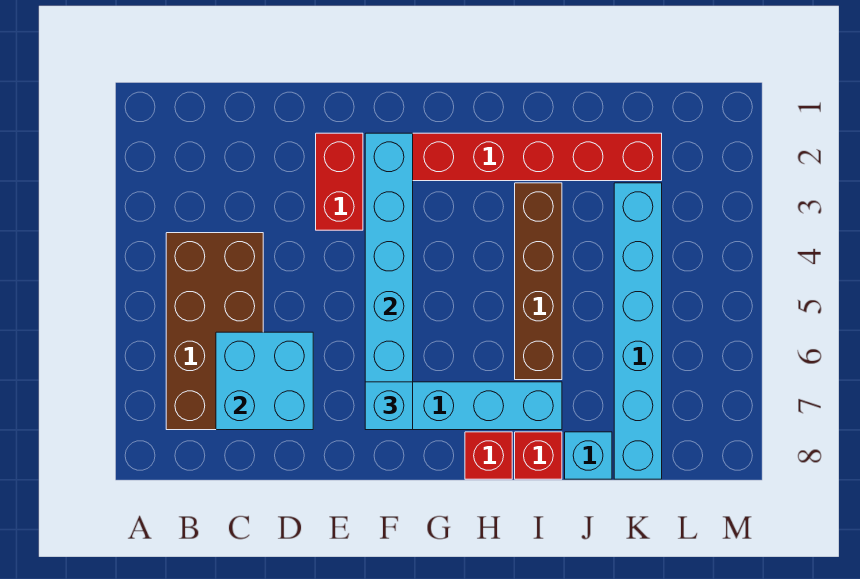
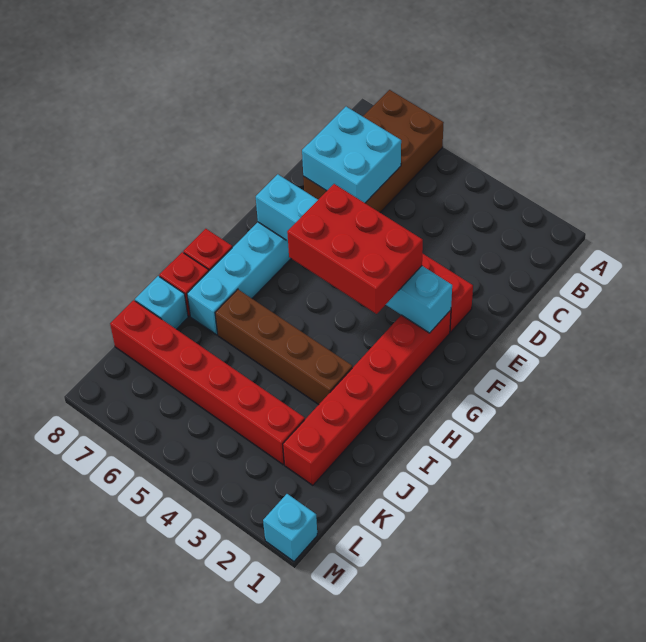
brown 2x4 brick [166,233,263,430] -> brown 2x4 brick turned to [303,90,444,212]
none -> red 2x3 brick [287,184,423,314]
cyan 1x1 brick [365,382,413,430] -> cyan 1x1 brick moved to [263,494,317,561]
cyan 1x6 brick [614,183,662,479] -> red 1x6 brick [110,300,305,465]

